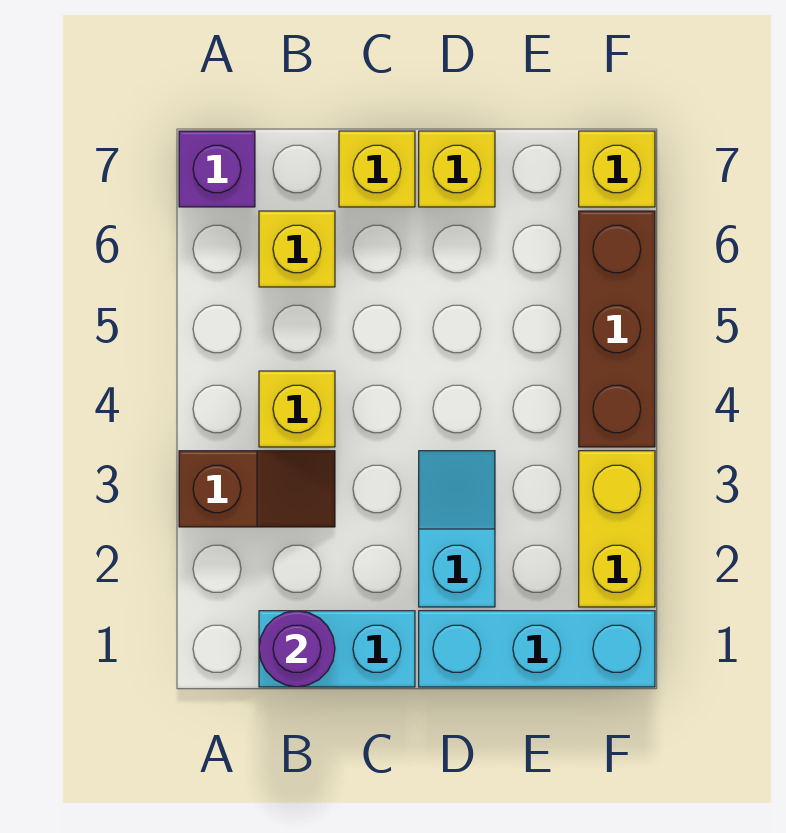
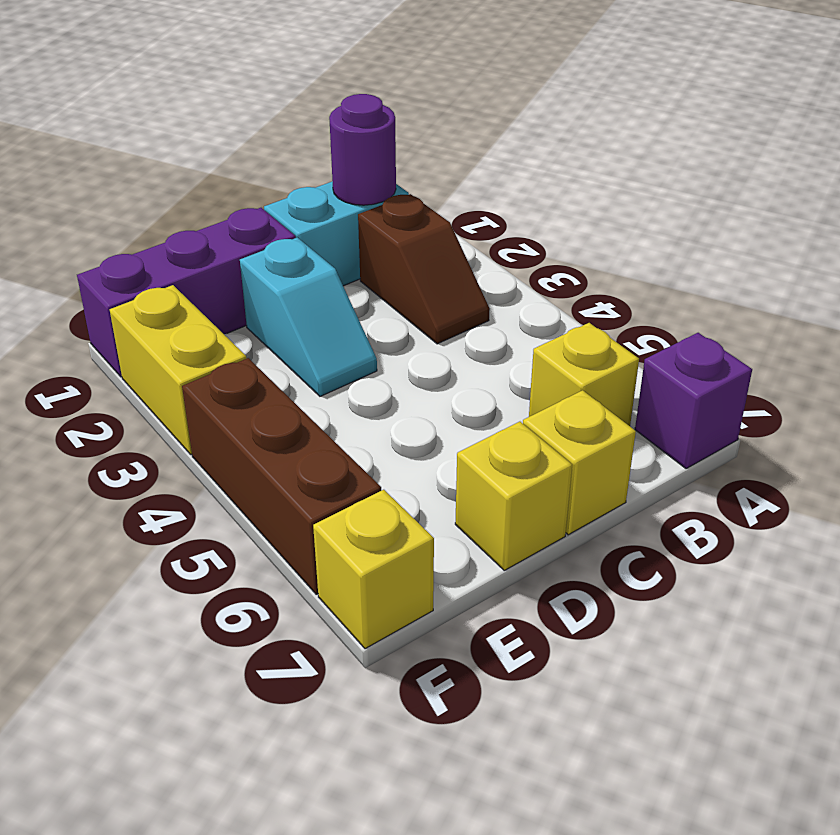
brown 1x2 slope [179,451,335,527] -> brown 1x2 slope turned to [358,194,490,344]
yellow 1x1 brick [259,371,335,447] -> none
cyan 1x3 brick [419,611,655,687] -> purple 1x3 brick [77,208,296,377]

